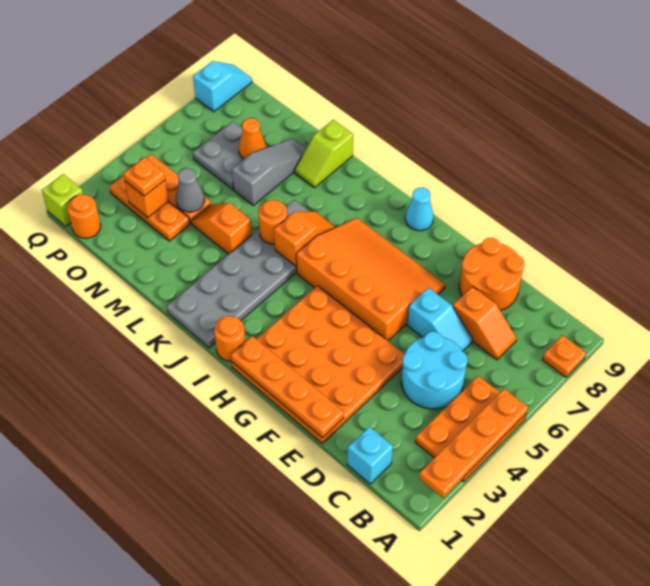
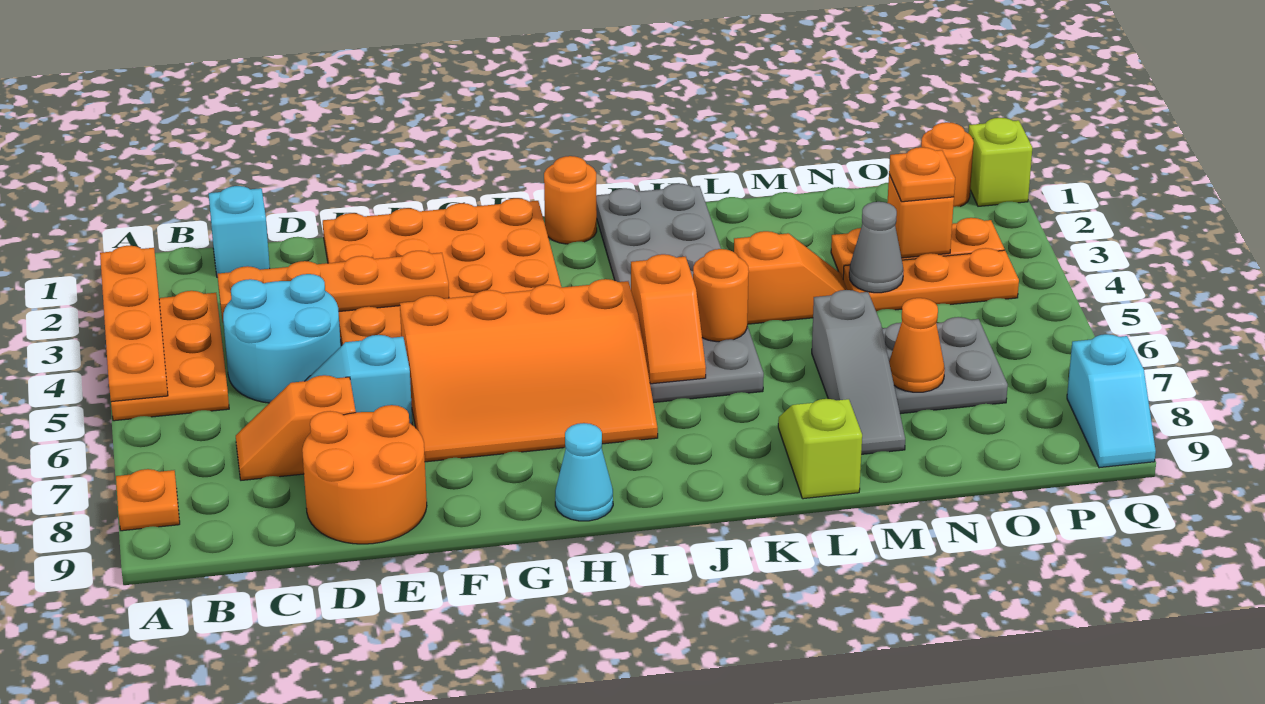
orange 1x4 plate [231,336,344,438] -> orange 1x4 plate moved to [217,251,449,322]

